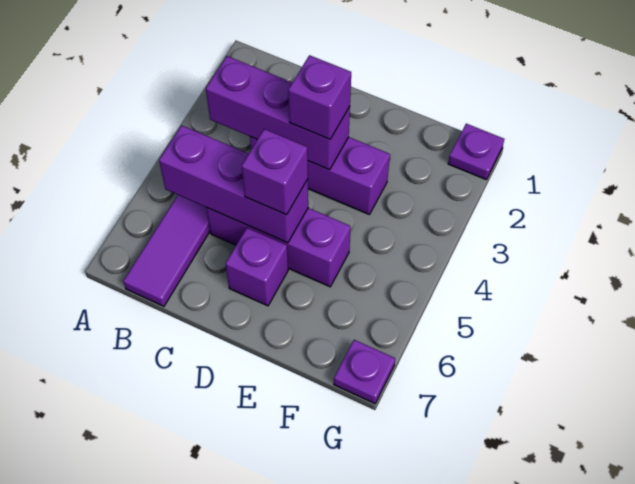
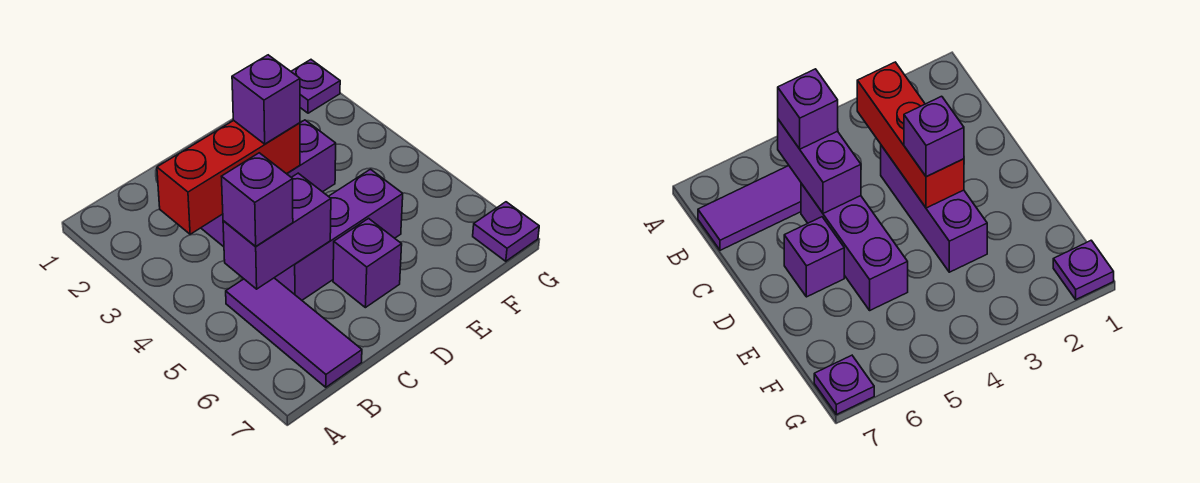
purple 1x3 brick [206,56,350,170] -> red 1x3 brick [157,120,300,234]
purple 1x3 brick [159,125,308,243] -> purple 1x2 brick [223,173,331,289]
purple 1x1 brick [242,129,308,215] -> purple 1x1 brick moved to [221,153,293,246]

